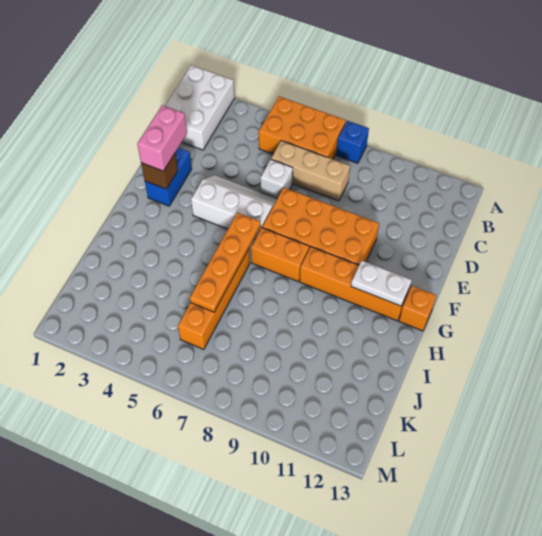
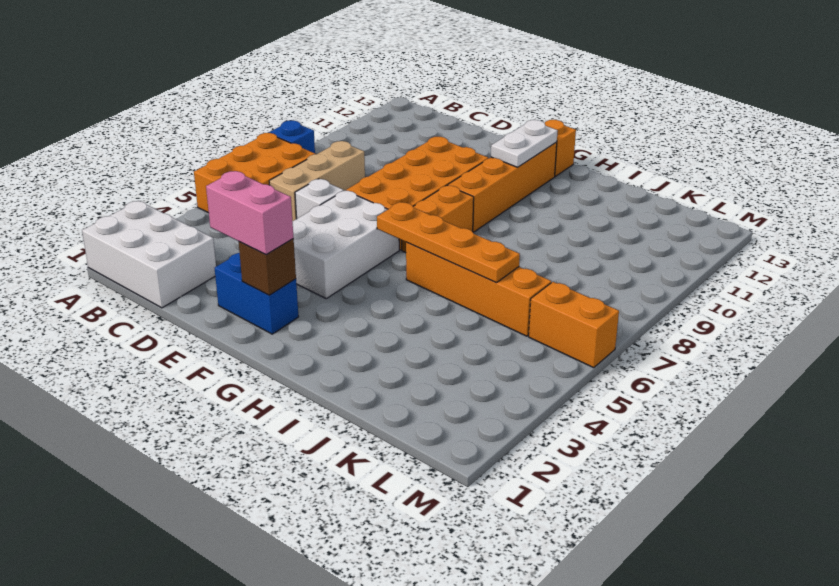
white 2x3 slope [191,175,277,240] -> white 2x3 brick [293,191,399,299]
none -> orange 1x2 brick [529,282,619,368]

